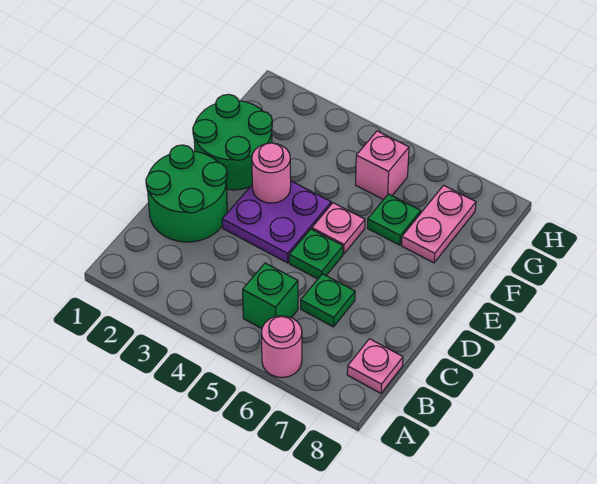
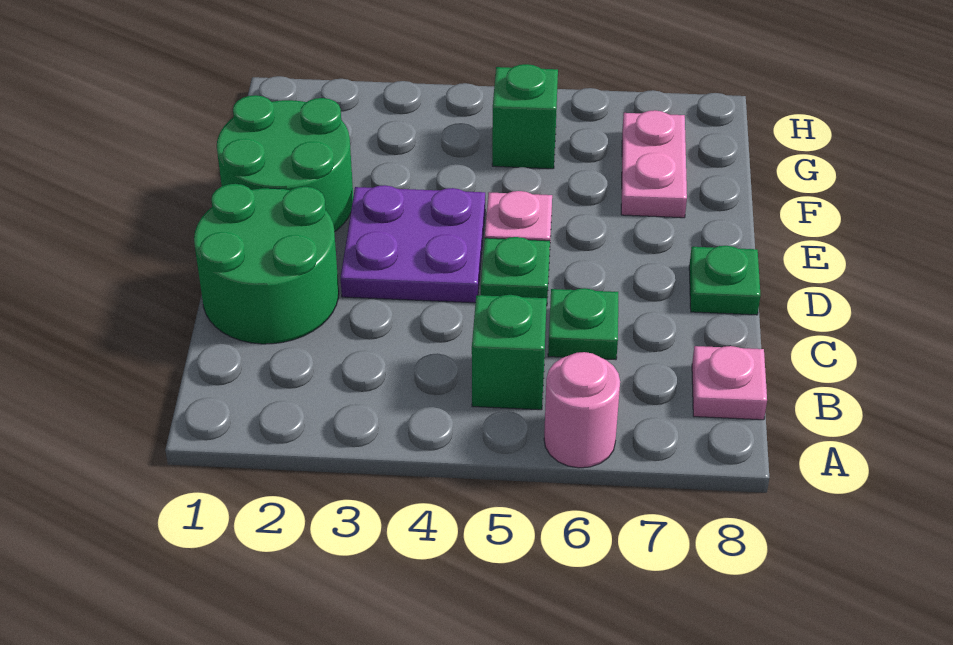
pink 1x1 round brick [252,143,291,203] -> none
green 1x1 plate [367,194,421,245] -> green 1x1 plate moved to [689,246,760,315]
pink 1x1 brick [356,131,409,200] -> green 1x1 brick [492,64,558,169]

